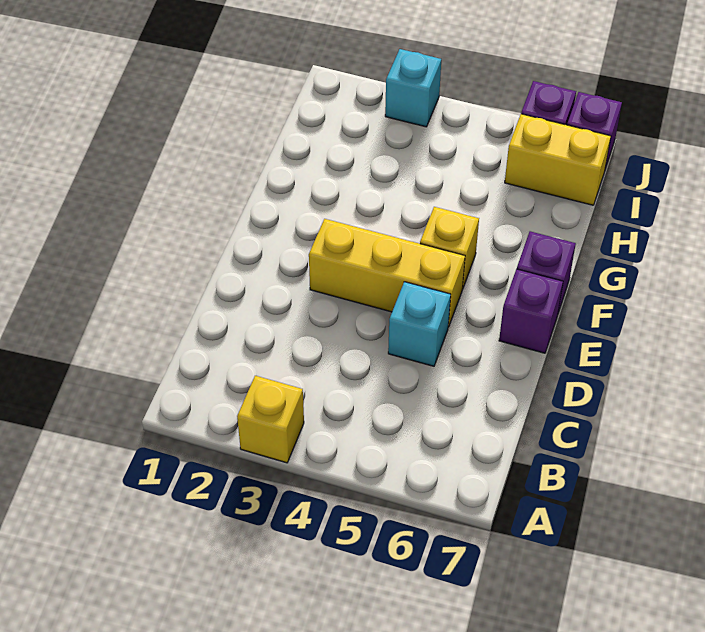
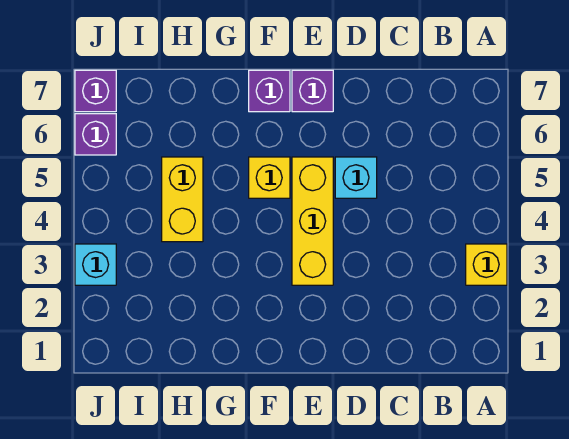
yellow 1x2 brick [505,114,611,205] -> yellow 1x2 brick moved to [162,157,203,242]

